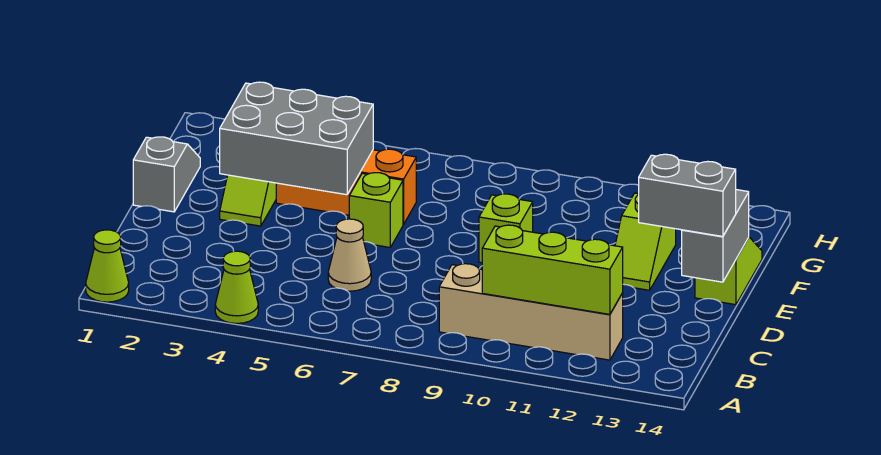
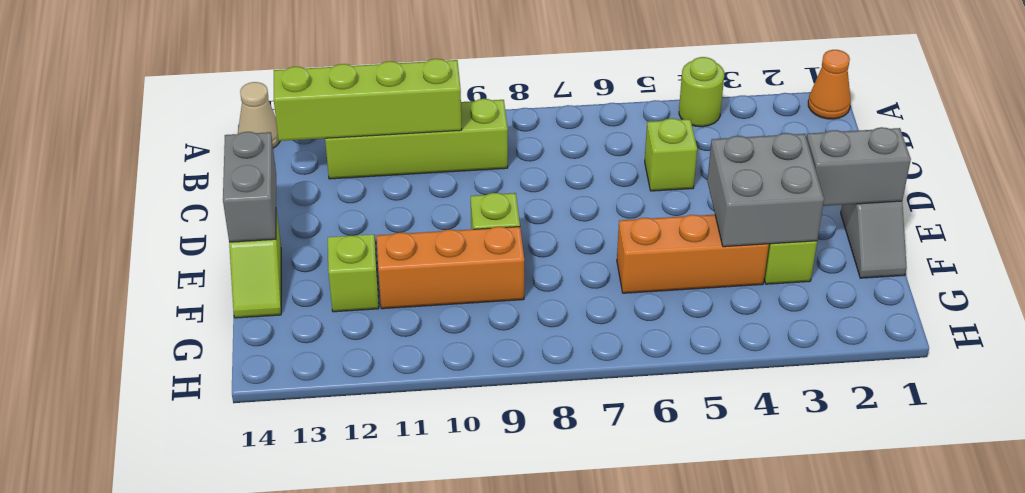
lime 1x1 cone [86,230,129,302] -> orange 1x1 cone [808,50,851,119]
lime 1x1 cone [215,251,258,323] -> lime 1x1 round brick [679,57,724,127]
tan 1x4 brick [439,264,623,360] -> lime 1x4 brick [325,99,508,179]
lime 1x3 brick [482,225,623,314] -> lime 1x4 brick [274,59,462,141]
tan 1x1 cone [328,219,371,291] -> tan 1x1 cone moved to [238,82,280,148]
grey 1x2 brick [639,154,736,236] -> grey 1x2 brick moved to [807,127,911,206]
grey 2x3 brick [220,82,373,195] -> grey 2x2 brick [707,133,824,247]
lime 1x1 brick [349,173,403,247] -> lime 1x1 brick moved to [645,118,697,191]
none -> orange 1x3 brick [377,227,524,309]

